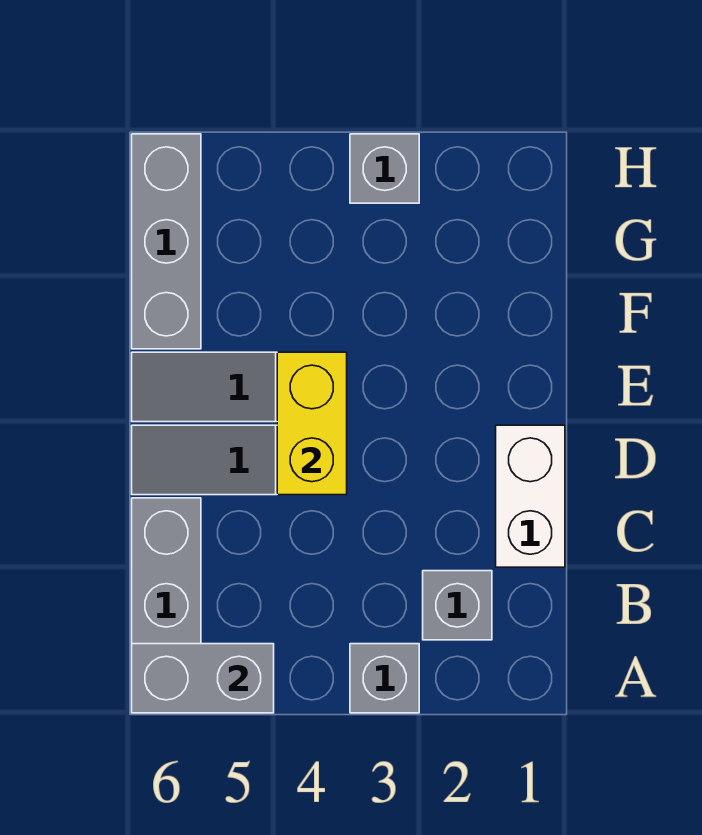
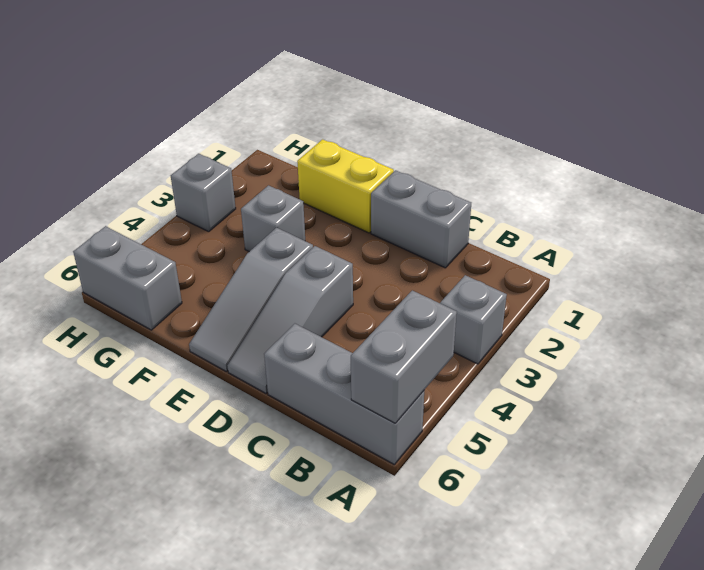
grey 1x1 brick [423,571,492,640] -> grey 1x1 brick moved to [241,185,305,252]
white 1x2 brick [496,425,565,567] -> grey 1x2 brick [371,170,471,268]
yellow 1x2 brick [277,352,347,495] -> yellow 1x2 brick moved to [297,139,394,233]
grey 1x3 brick [132,134,201,349] -> grey 1x2 brick [73,226,182,330]

